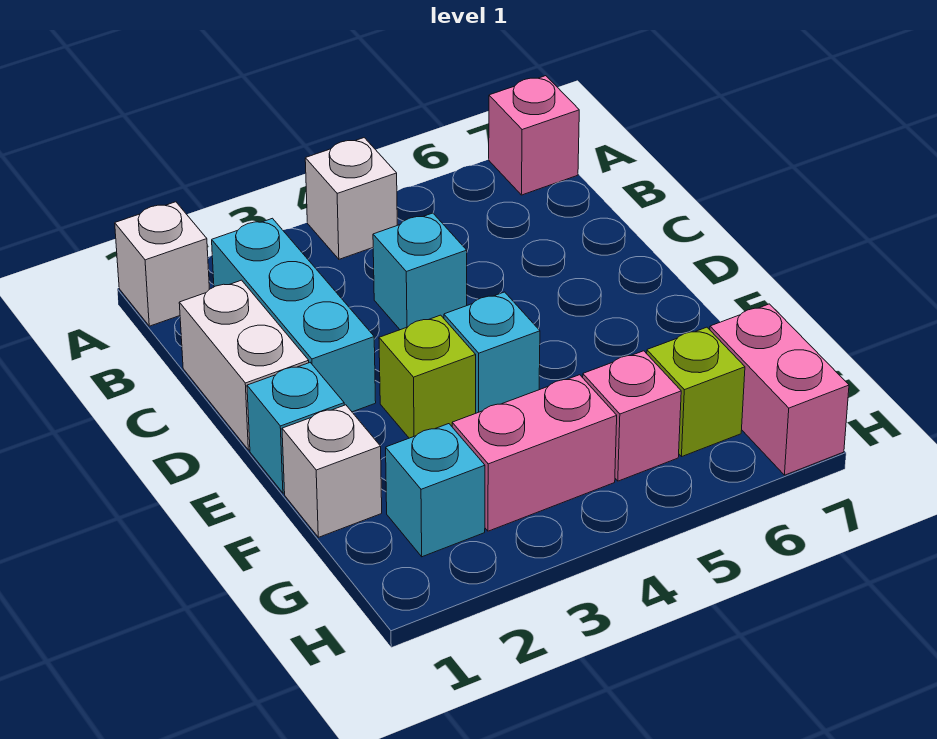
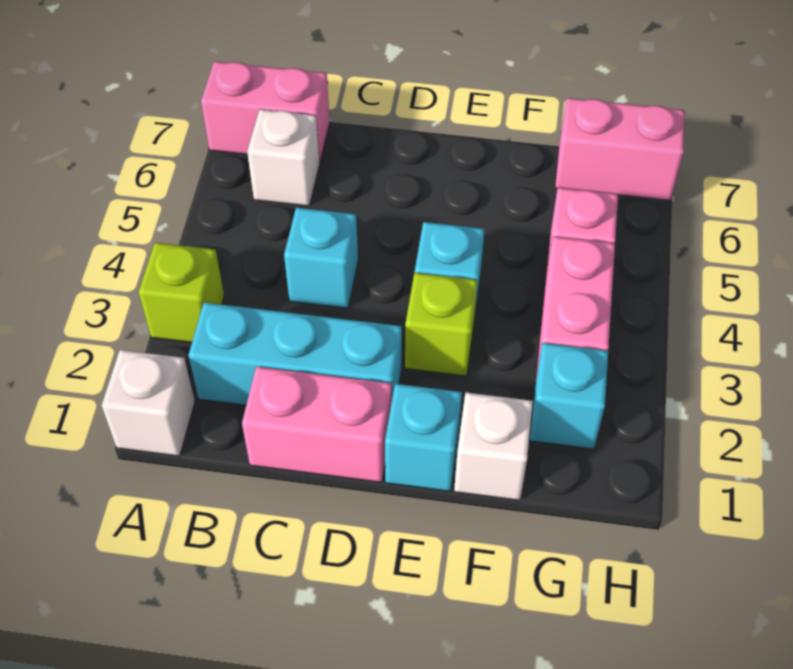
white 1x1 brick [305,138,397,259] -> white 1x1 brick moved to [247,109,320,206]
pink 1x1 brick [489,76,579,195] -> pink 1x2 brick [201,61,330,162]
white 1x2 brick [179,280,309,450] -> pink 1x2 brick [242,367,392,482]
lime 1x1 brick [647,327,745,456] -> lime 1x1 brick moved to [139,243,224,343]

